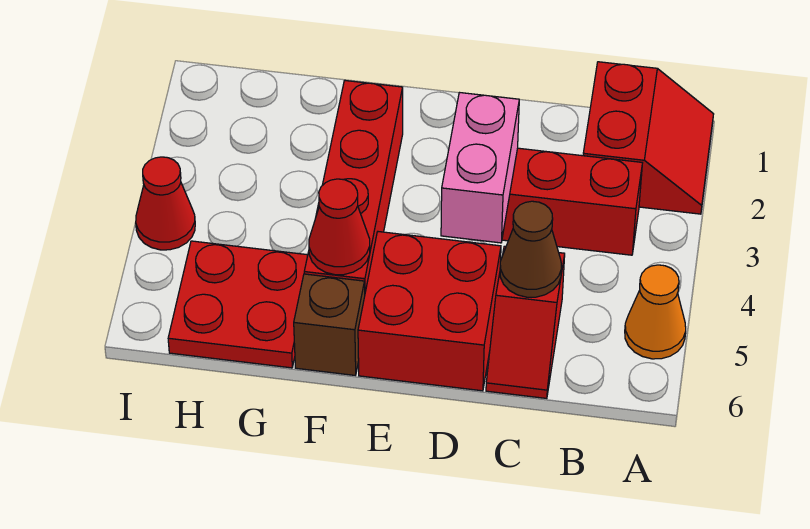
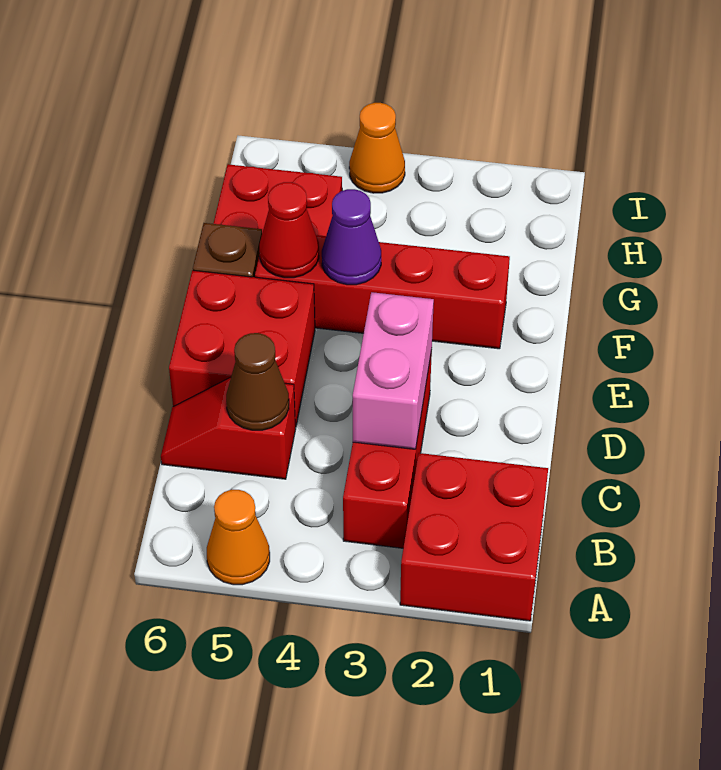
red 2x2 slope [583,62,713,214] -> red 2x2 brick [400,453,548,621]
pink 1x2 brick [441,93,519,243] -> pink 1x2 brick turned to [353,292,434,449]
none -> purple 1x1 cone [322,189,381,285]
red 1x1 cone [136,157,195,250] -> orange 1x1 cone [349,103,405,193]

